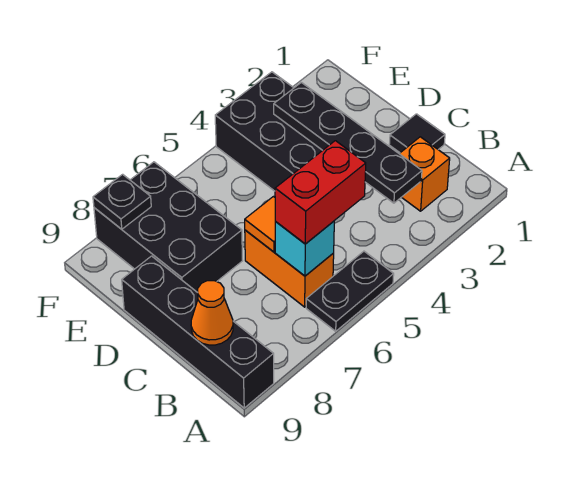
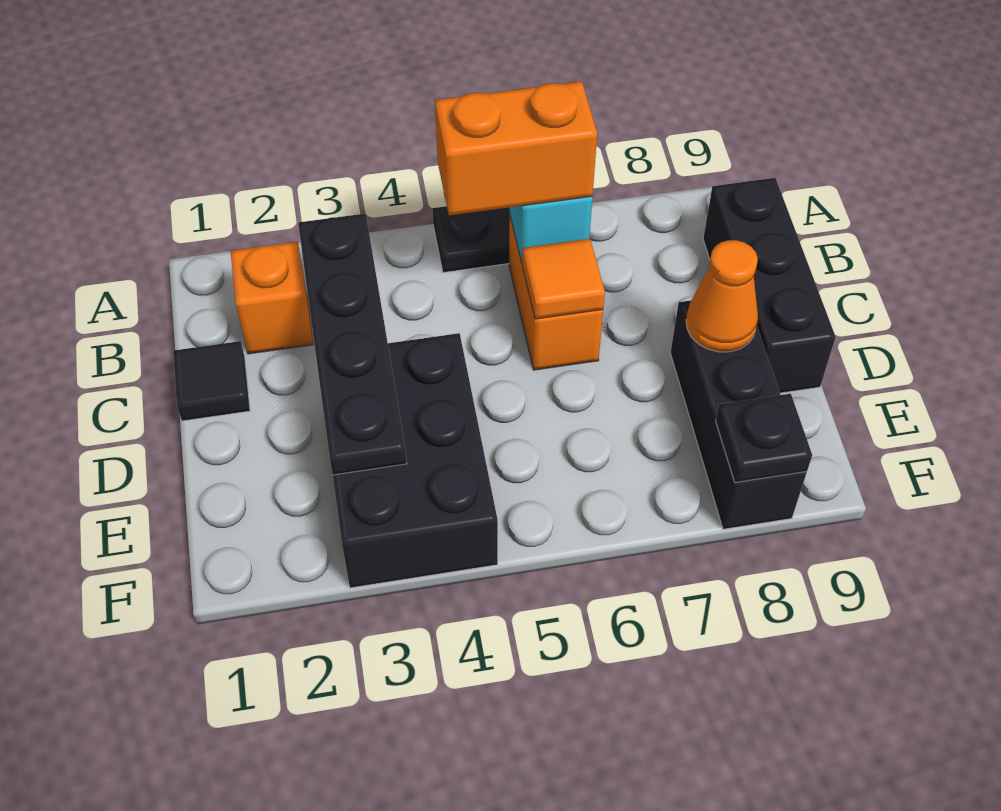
black 1x4 brick [122,256,274,408] -> black 1x3 brick [703,178,836,393]
red 1x2 brick [275,141,366,244] -> orange 1x2 brick [435,81,597,215]
orange 1x1 cone [191,281,233,345] -> orange 1x1 cone moved to [686,240,758,352]
black 2x3 brick [94,162,243,293] -> black 1x3 brick [670,300,807,529]

